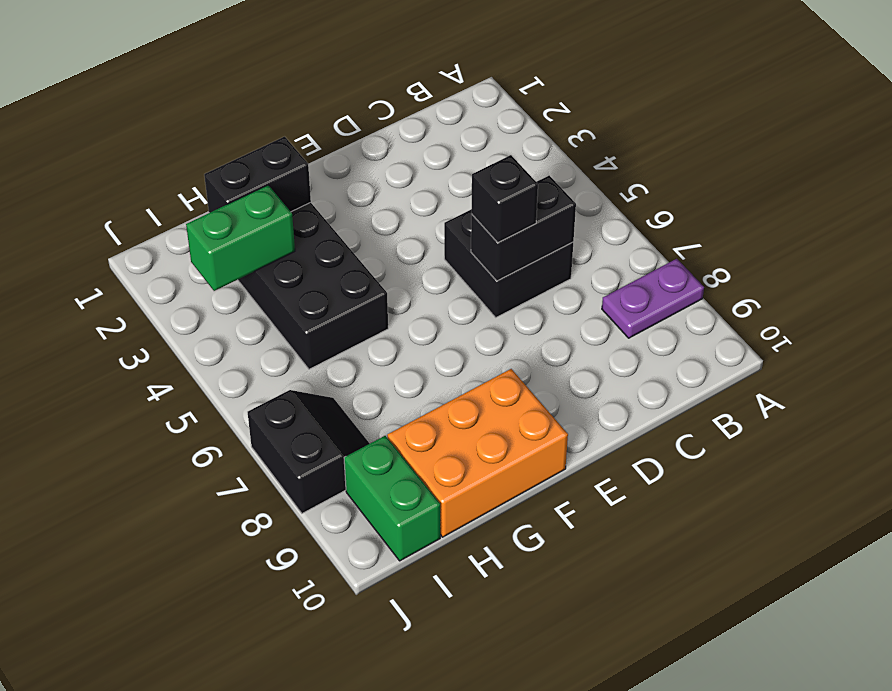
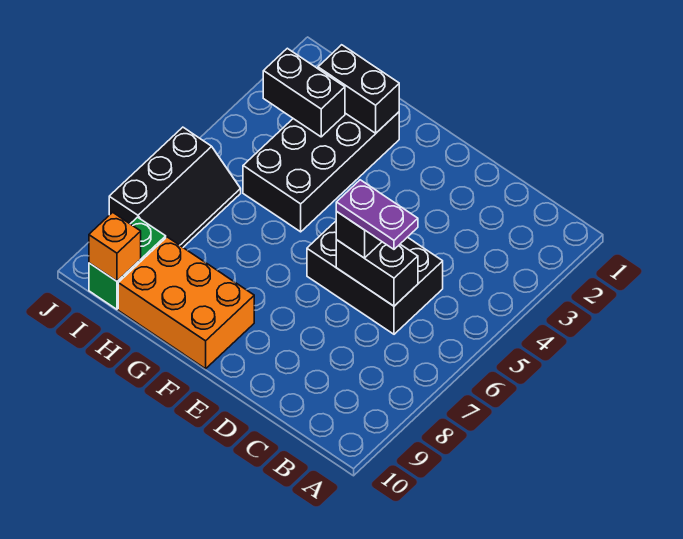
purple 1x2 plate [602,259,704,338] -> purple 1x2 plate moved to [336,180,418,249]
black 2x2 brick [444,210,573,317] -> black 2x3 brick [307,221,443,334]
green 1x2 brick [186,185,295,291] -> black 1x2 brick [263,48,345,137]
black 2x2 slope [248,390,370,513] -> black 2x3 slope [109,127,241,247]
none -> orange 1x1 brick [89,212,141,281]

